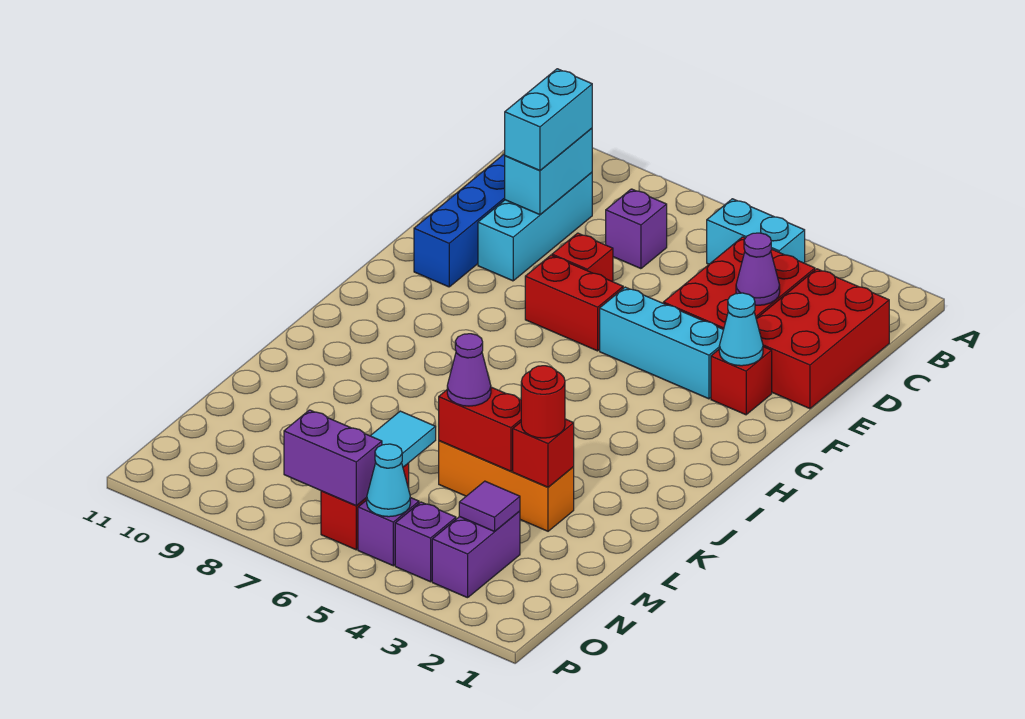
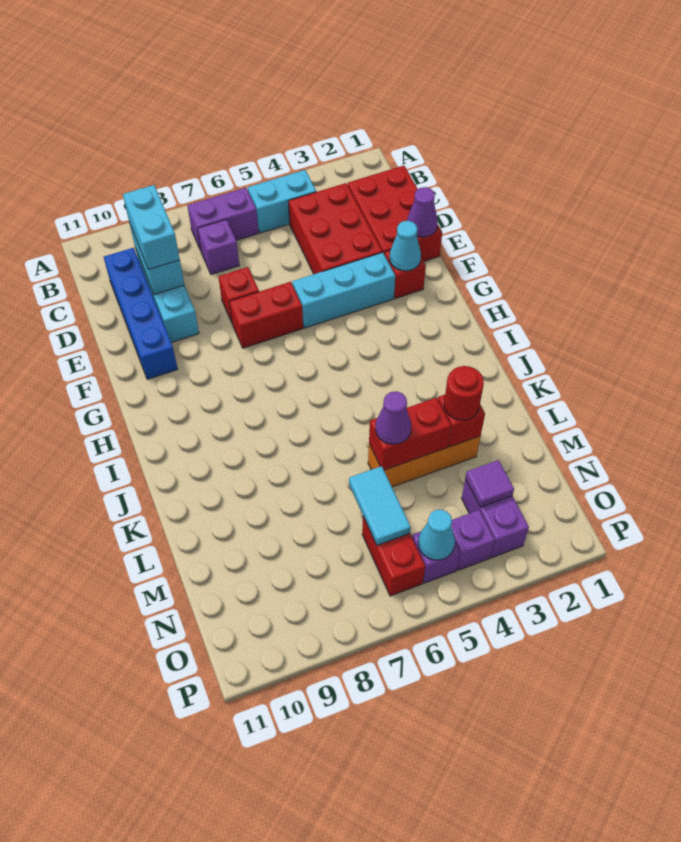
purple 1x1 cone [736,233,780,305] -> purple 1x1 cone moved to [407,187,438,237]
purple 1x2 brick [284,410,382,505] -> purple 1x2 brick moved to [187,188,259,250]

